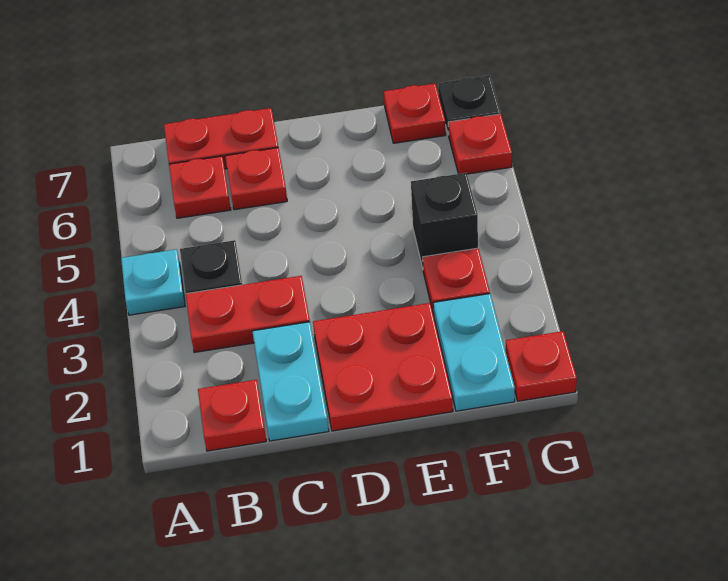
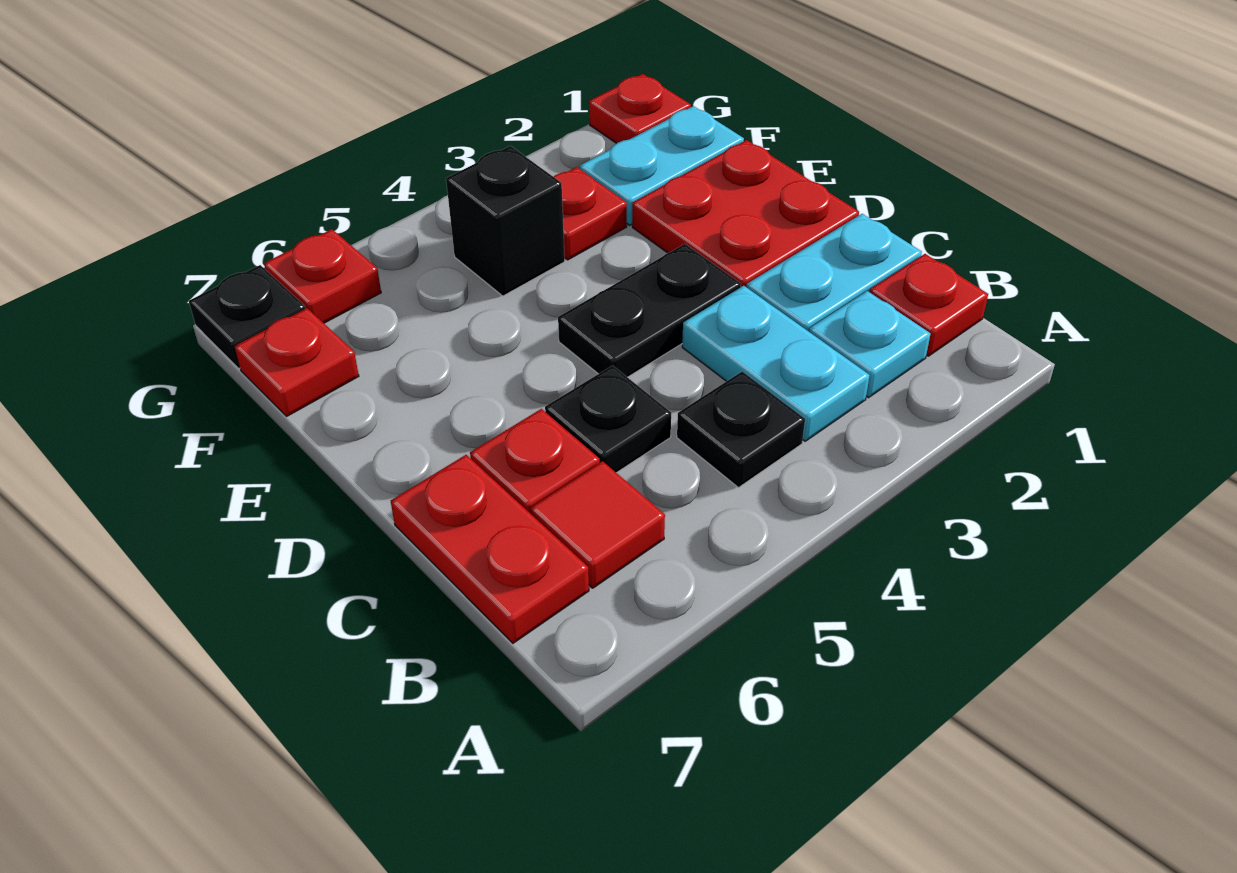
cyan 1x1 plate [121,249,185,315] -> cyan 1x1 plate moved to [809,291,930,398]
red 1x2 plate [186,276,310,352] -> cyan 1x2 plate [682,286,870,441]
red 1x1 plate [169,156,231,218] -> red 1x1 tile [530,461,665,588]
none -> black 1x1 plate [545,366,671,473]
none -> black 1x2 plate [558,244,741,377]

